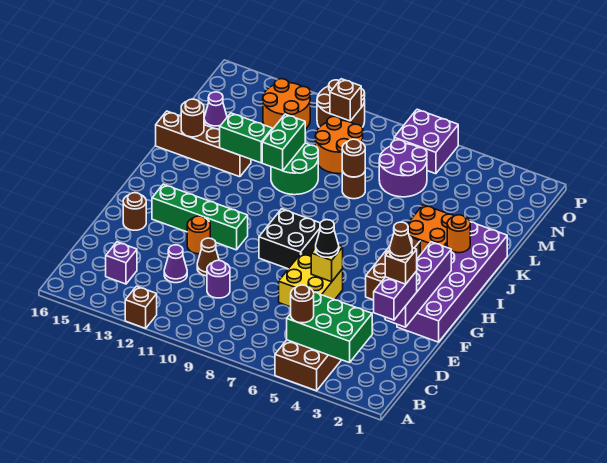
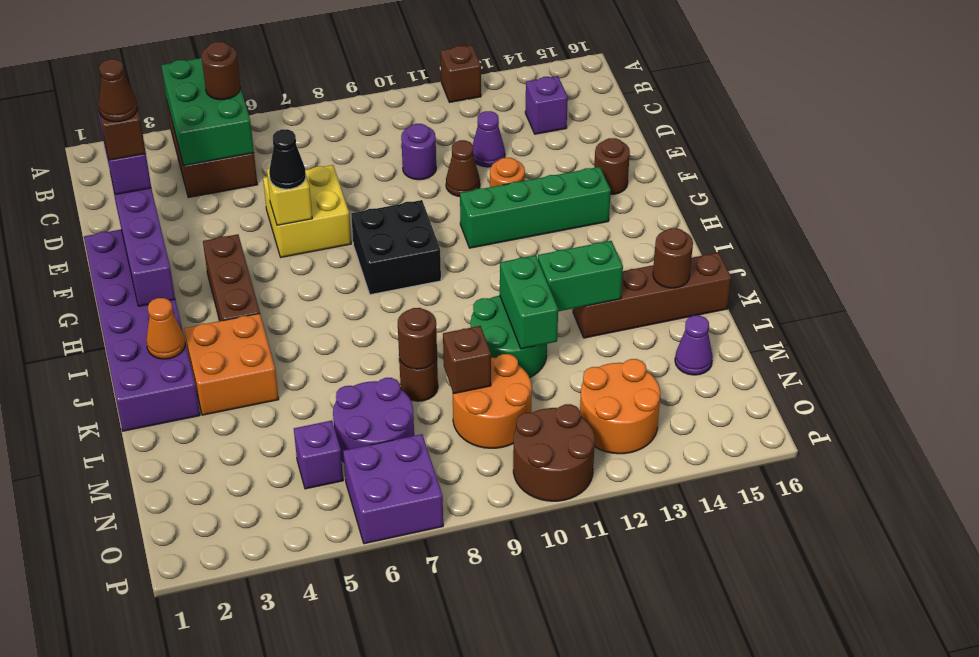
green 2x3 brick [287,292,372,363] -> green 2x3 brick turned to [161,58,254,165]
orange 1x1 round brick [447,215,470,253] -> orange 1x1 cone [147,298,185,359]
none -> purple 1x1 brick [294,421,343,489]
brown 1x1 brick [330,79,361,121] -> brown 1x1 brick moved to [443,326,491,394]

